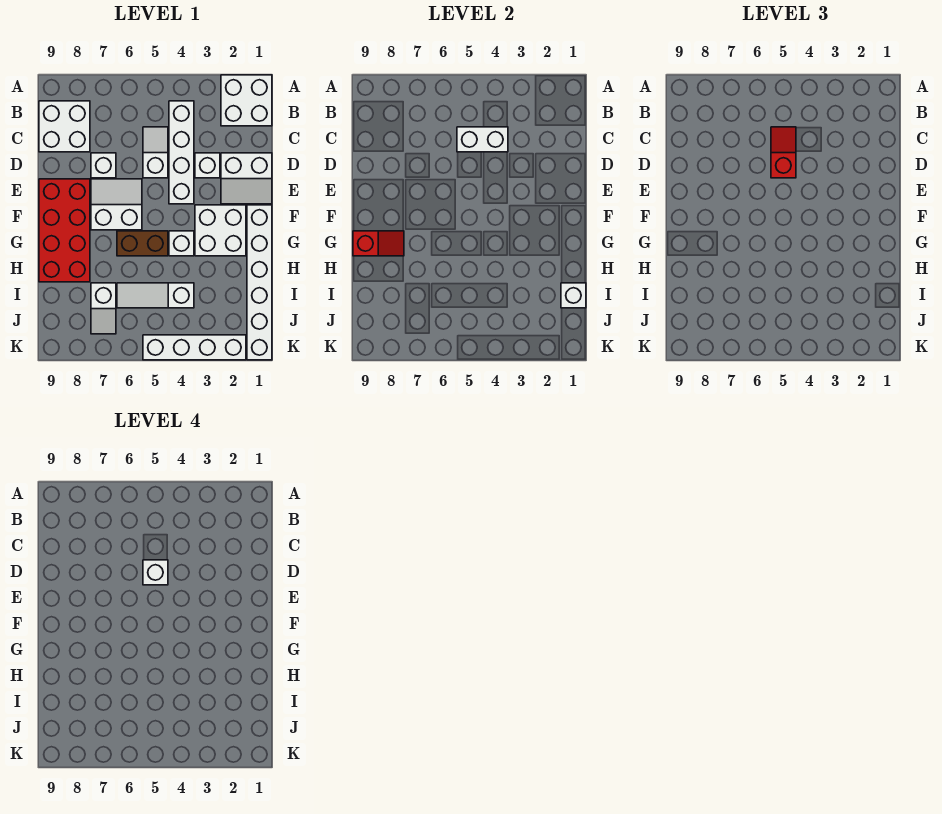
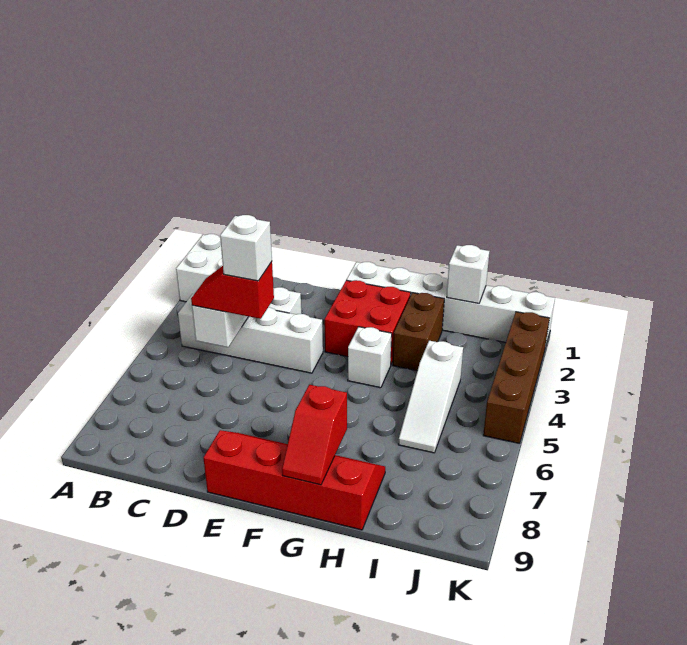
white 2x2 brick [39,101,90,152] -> none
white 1x2 slope [143,127,168,178] -> none
white 2x2 slope [221,153,272,204] -> none
white 1x1 brick [91,153,116,178] -> none
white 2x2 slope [91,179,142,230] -> none
red 2x4 brick [39,179,90,282] -> red 2x4 slope [203,430,385,530]
white 2x2 brick [195,205,246,256] -> red 2x2 brick [325,280,411,364]
brown 1x2 brick [117,231,168,256] -> brown 1x2 brick moved to [393,293,444,371]
red 1x2 slope [353,231,404,256] -> red 1x2 slope turned to [282,385,347,485]
white 1x2 slope [91,283,116,334] -> none
white 1x4 brick [143,335,246,360] -> brown 1x4 brick [483,312,550,443]

